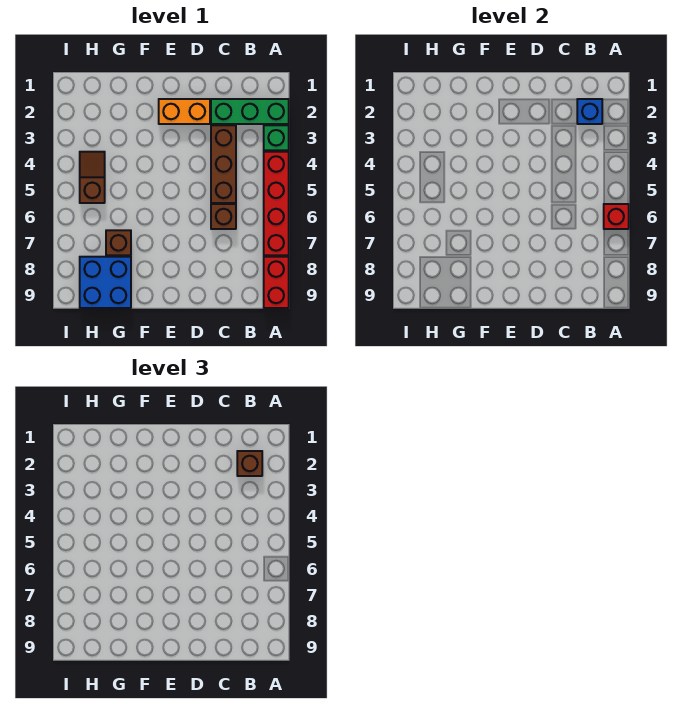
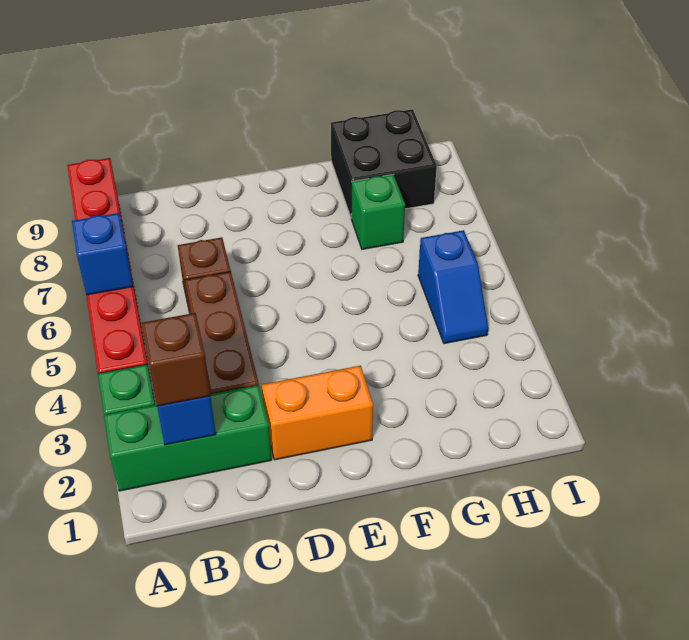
red 1x1 brick [604,204,629,229] -> blue 1x1 brick [72,213,133,295]
brown 1x1 brick [106,230,131,255] -> green 1x1 brick [351,175,405,249]
blue 2x2 brick [80,257,131,308] -> black 2x2 brick [331,109,437,217]
brown 1x2 slope [80,152,105,203] -> blue 1x2 slope [418,230,488,344]

